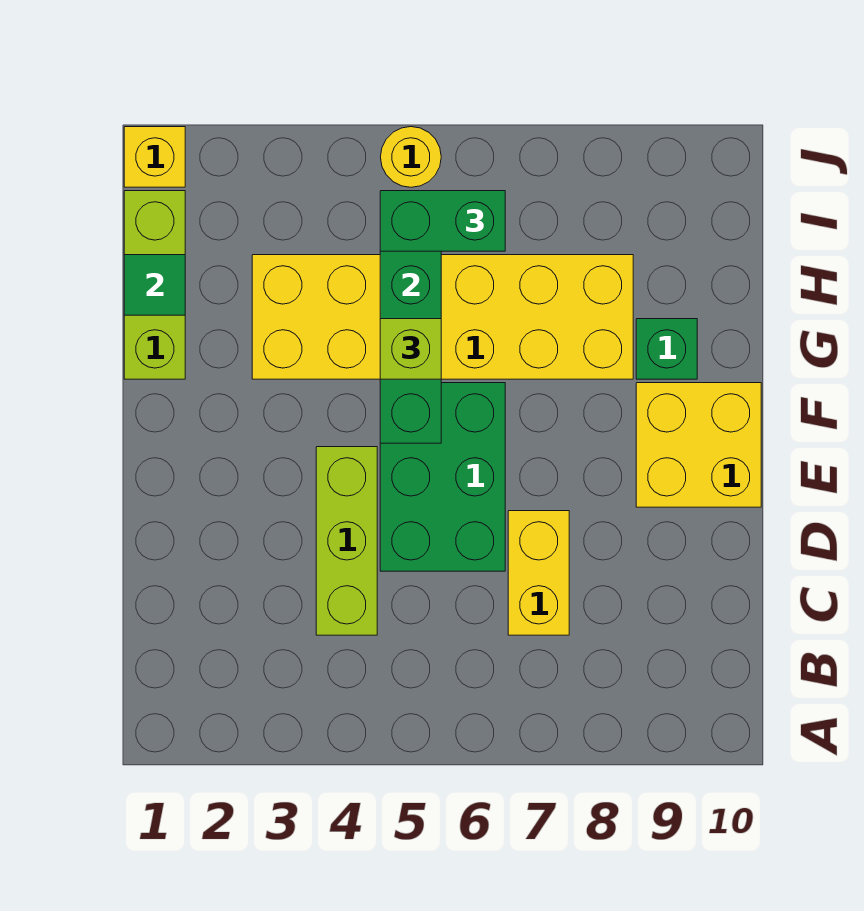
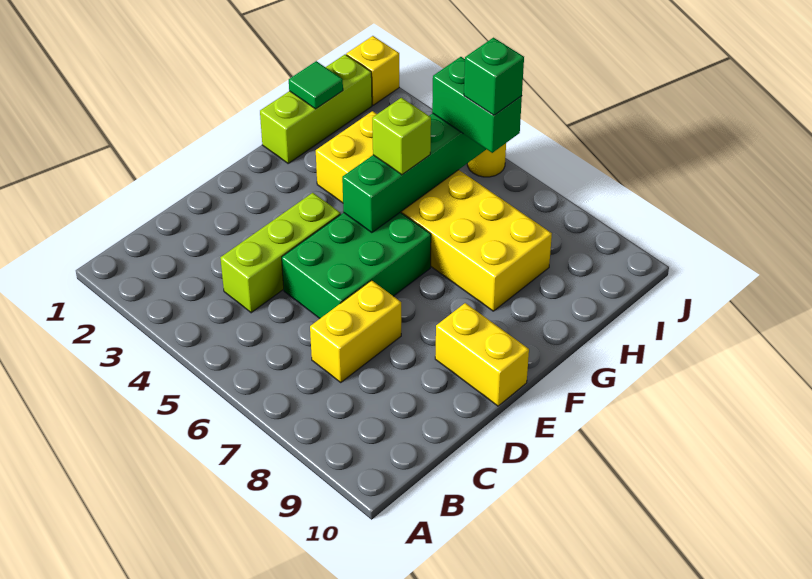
yellow 2x2 brick [636,383,761,507] -> yellow 1x2 brick [435,303,529,406]
green 1x1 brick [636,319,697,379] -> green 1x1 brick moved to [464,38,524,115]

